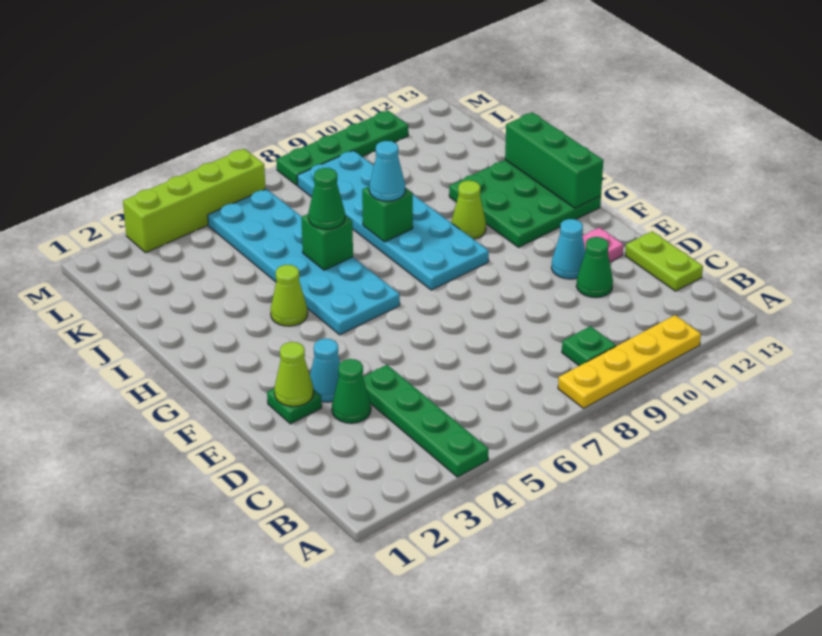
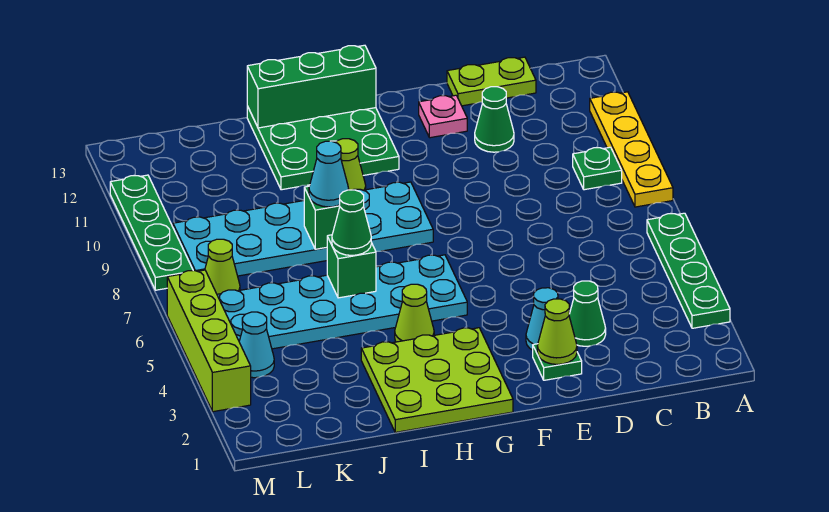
green 1x4 plate [363,365,489,477] -> green 1x4 plate turned to [647,213,730,328]
cyan 1x1 cone [551,219,585,279] -> cyan 1x1 cone moved to [239,312,274,378]
none -> lime 3x3 plate [361,328,513,432]
none -> lime 1x1 cone [205,239,240,294]

